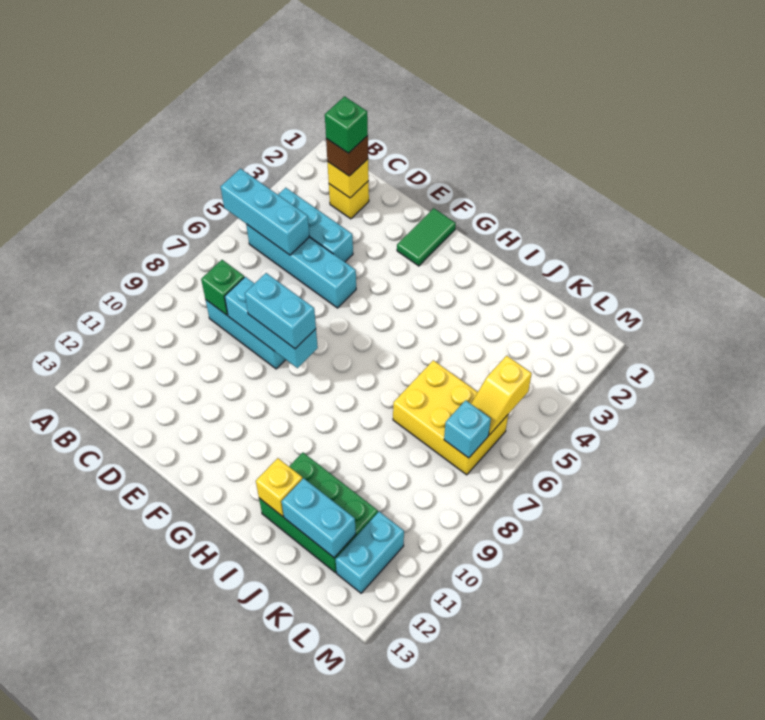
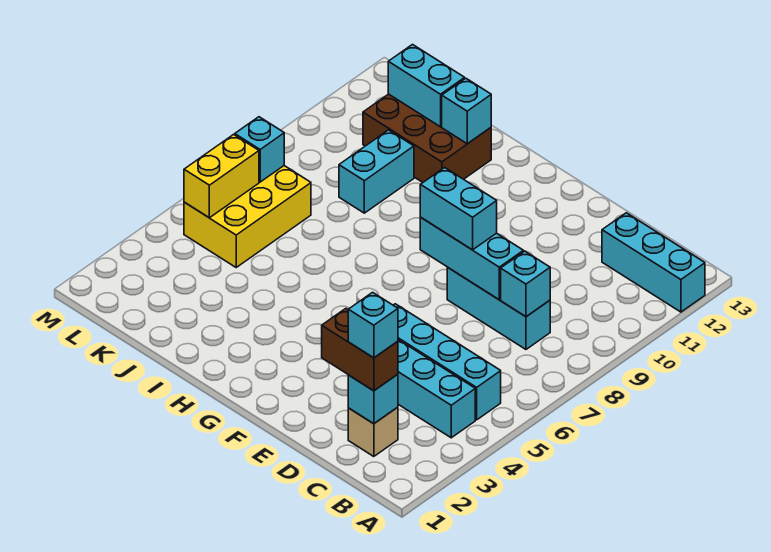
cyan 1x3 brick [221,169,309,255] -> cyan 1x3 brick moved to [602,213,705,312]
yellow 1x1 brick [329,181,369,219] -> tan 1x1 brick [348,407,398,457]
yellow 1x1 brick [327,159,369,198] -> cyan 1x1 brick [348,374,398,424]
brown 1x1 brick [326,136,368,176] -> brown 1x2 brick [322,309,398,391]
green 1x1 brick [325,96,368,153] -> cyan 1x1 brick [348,292,398,358]
green 1x1 brick [201,260,244,315] -> cyan 1x1 brick [501,251,550,317]
green 1x2 tile [397,208,456,266] -> none
green 2x3 brick [259,453,378,573] -> brown 2x3 brick [363,94,491,182]
yellow 1x1 brick [256,458,303,517] -> cyan 1x1 brick [442,79,491,144]
yellow 2x3 brick [393,360,508,475] -> yellow 2x3 brick turned to [184,166,311,267]
yellow 1x2 slope [471,356,532,435] -> yellow 1x2 brick [184,135,259,218]
cyan 1x2 brick [336,512,404,593] -> cyan 1x2 brick moved to [339,130,414,213]

